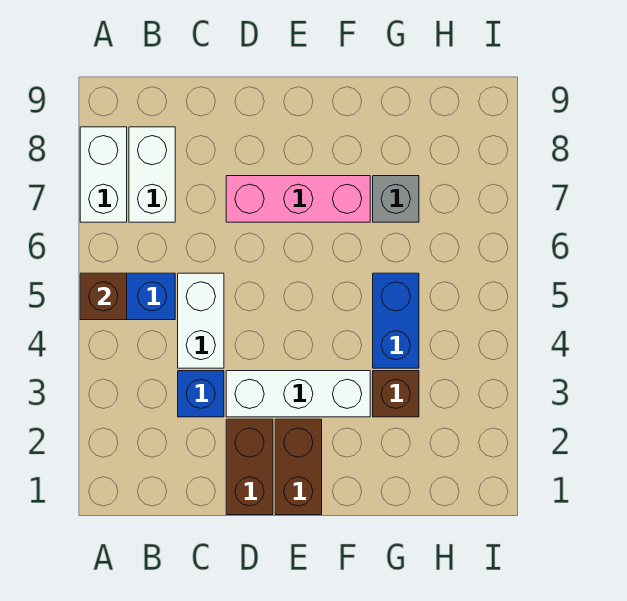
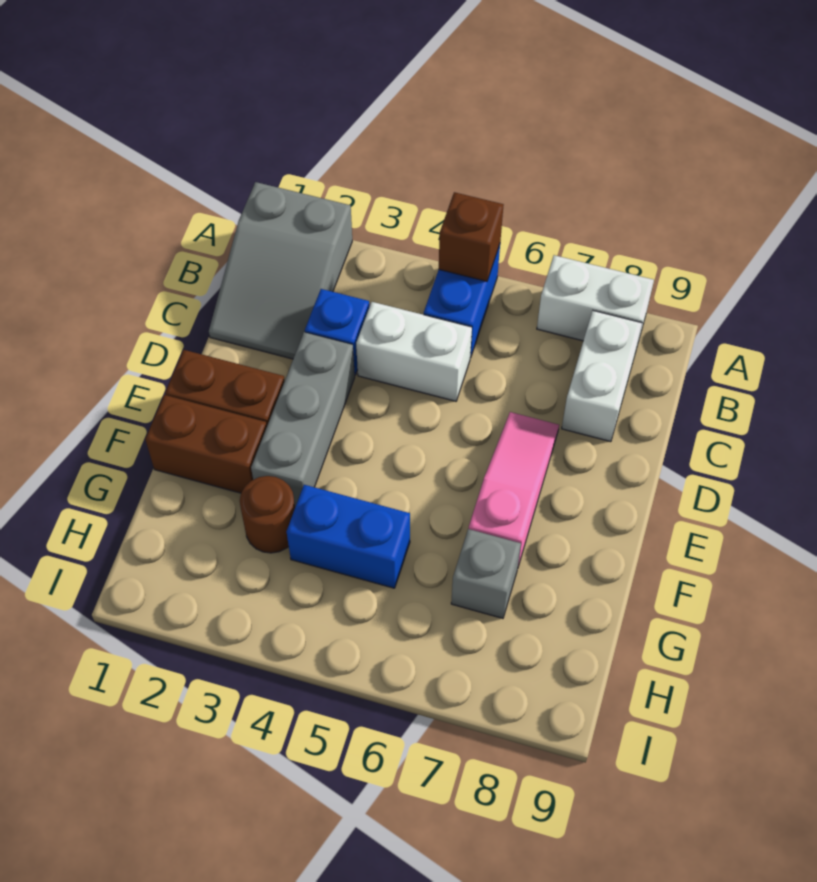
none -> grey 2x3 slope [209,182,352,359]
white 1x2 brick [129,127,175,222] -> white 1x2 brick turned to [562,311,642,442]
brown 1x2 brick [226,419,273,515] -> brown 1x2 brick moved to [145,395,267,493]
white 1x3 brick [226,371,370,417] -> grey 1x3 brick [251,332,355,507]
pink 1x3 brick [226,176,370,222] -> pink 1x3 slope [469,412,559,566]
brown 1x1 brick [373,371,419,417] -> brown 1x1 round brick [240,476,295,553]

